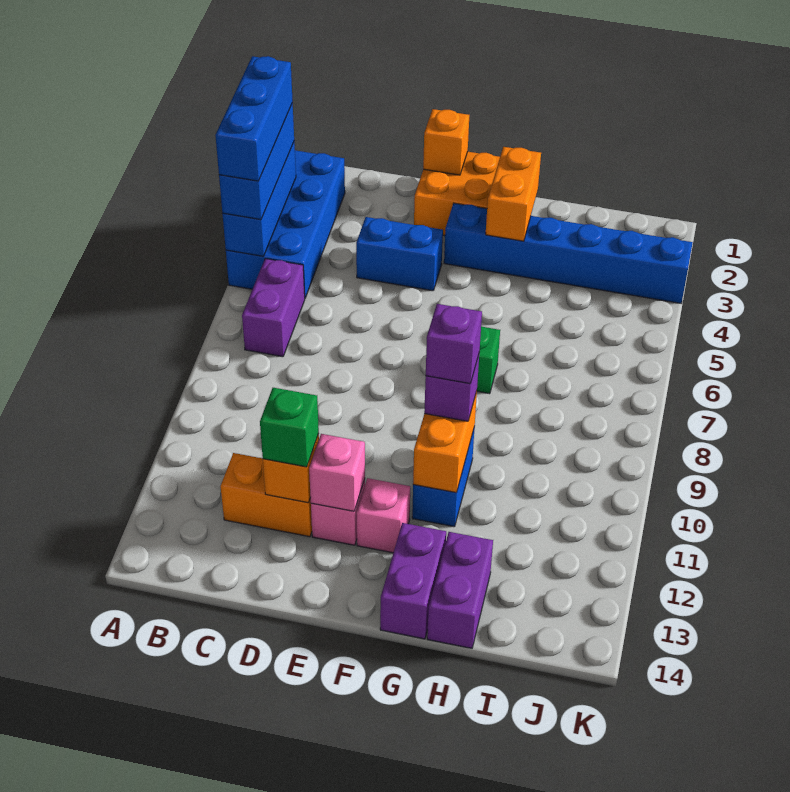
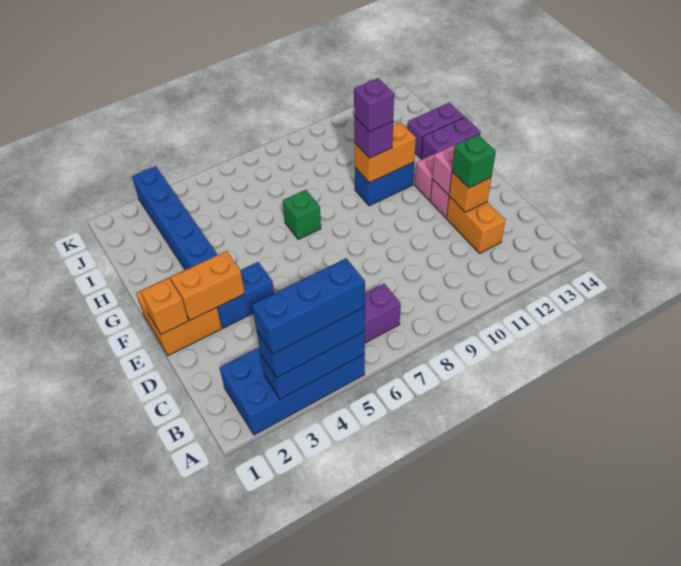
blue 1x2 brick [356,217,443,291] -> blue 1x2 brick turned to [217,262,274,328]
orange 1x2 brick [486,147,541,241] -> orange 1x2 brick moved to [171,251,245,320]

